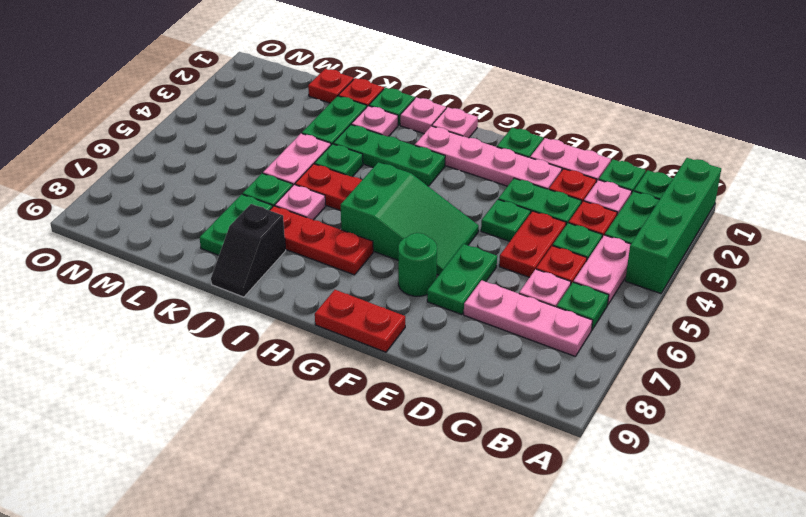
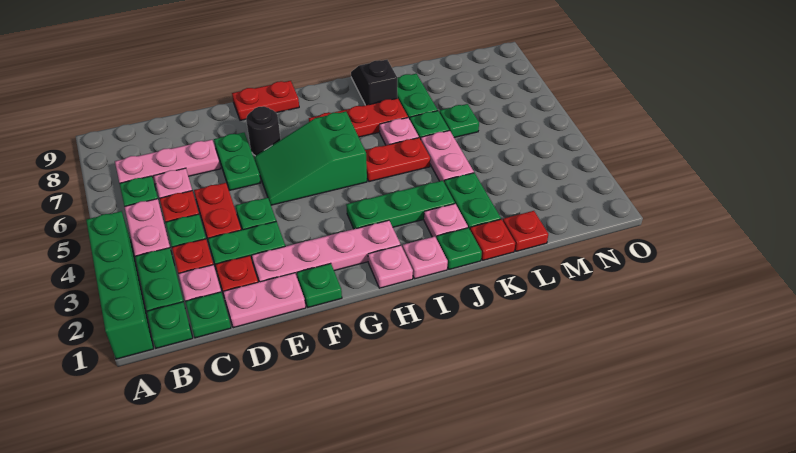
green 1x1 round brick [398,233,437,296] -> black 1x1 round brick [246,106,281,156]
green 1x1 plate [314,144,363,177] -> green 1x1 plate moved to [440,104,479,137]

